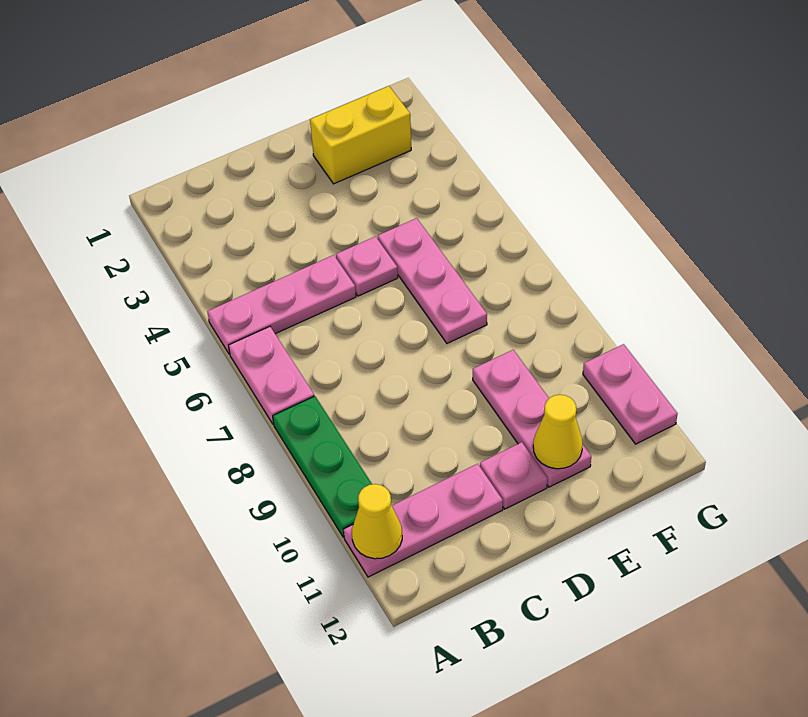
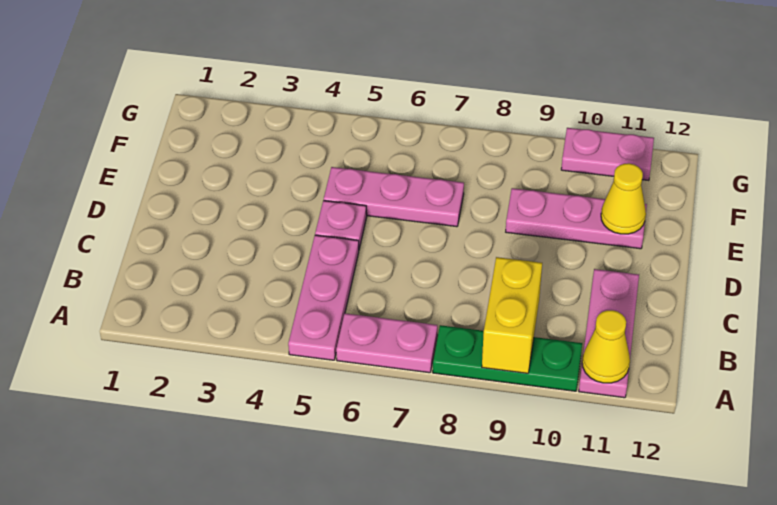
pink 1x1 plate [480,442,547,509] -> none
yellow 1x2 brick [310,86,411,184] -> yellow 1x2 brick moved to [482,257,542,373]

